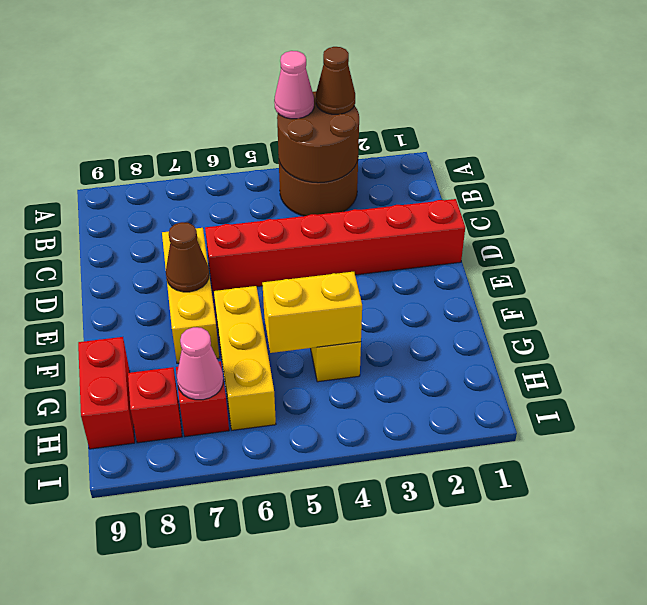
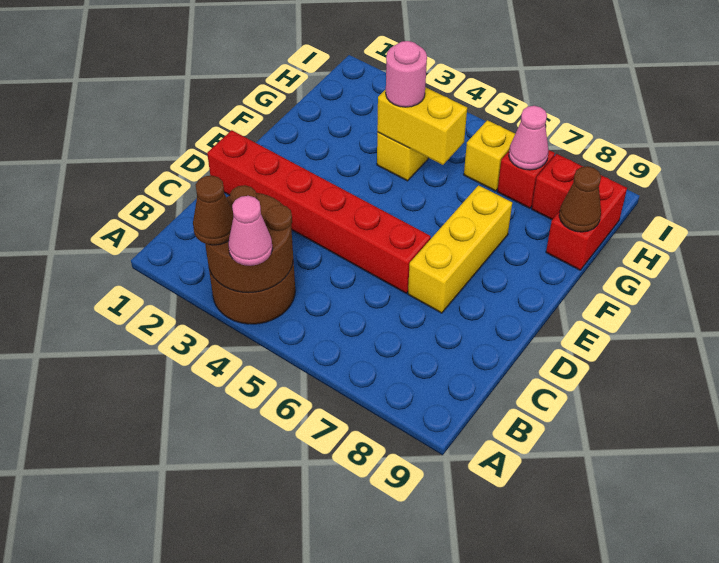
brown 1x1 cone [166,222,209,292] -> brown 1x1 cone moved to [559,166,601,232]
yellow 1x3 brick [214,286,276,430] -> yellow 1x1 brick [464,120,515,191]
none -> pink 1x1 round brick [386,41,427,107]

